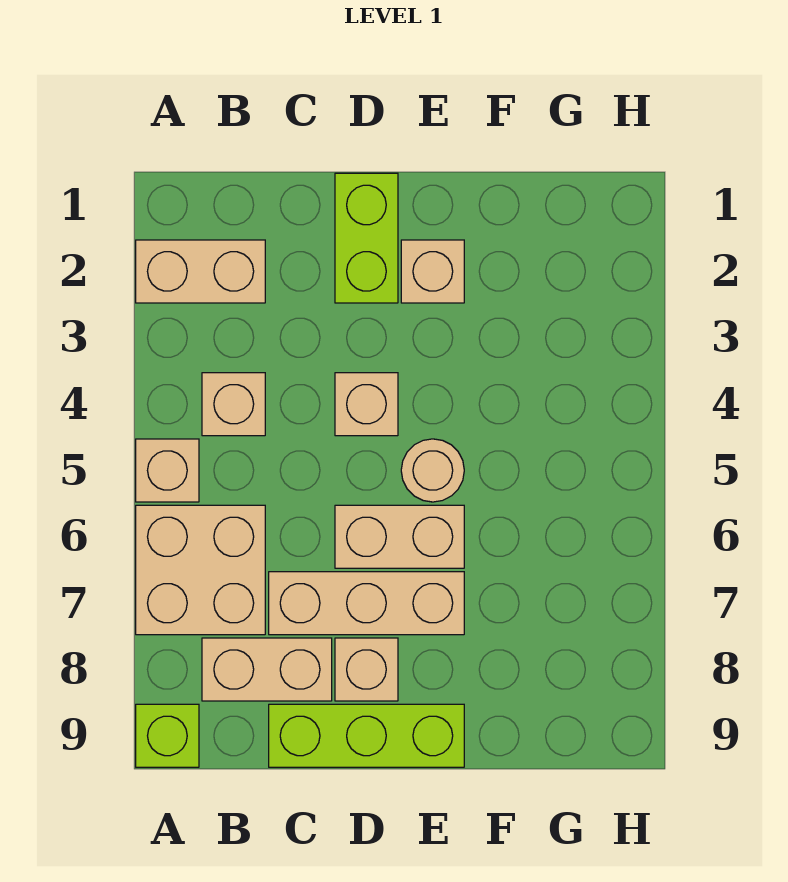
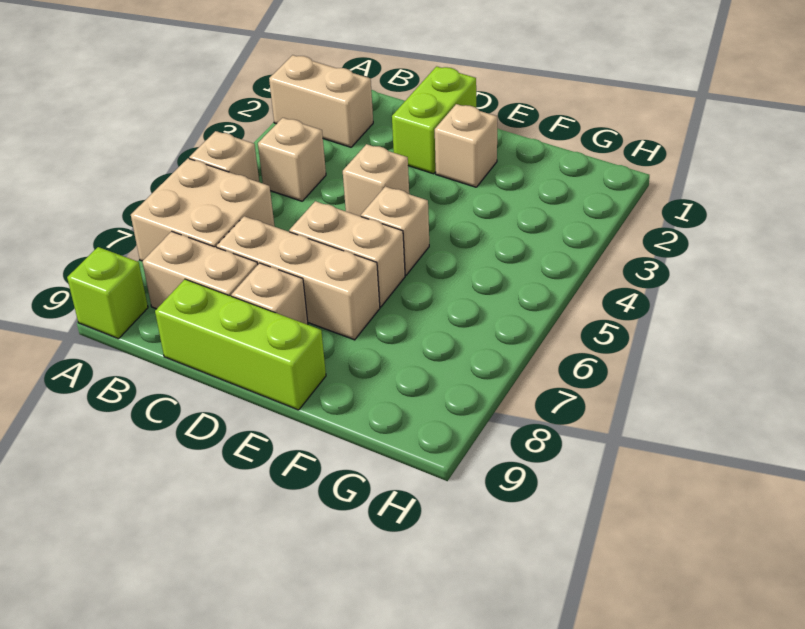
tan 1x1 round brick [401,439,464,502] -> tan 1x1 brick [361,186,429,275]

